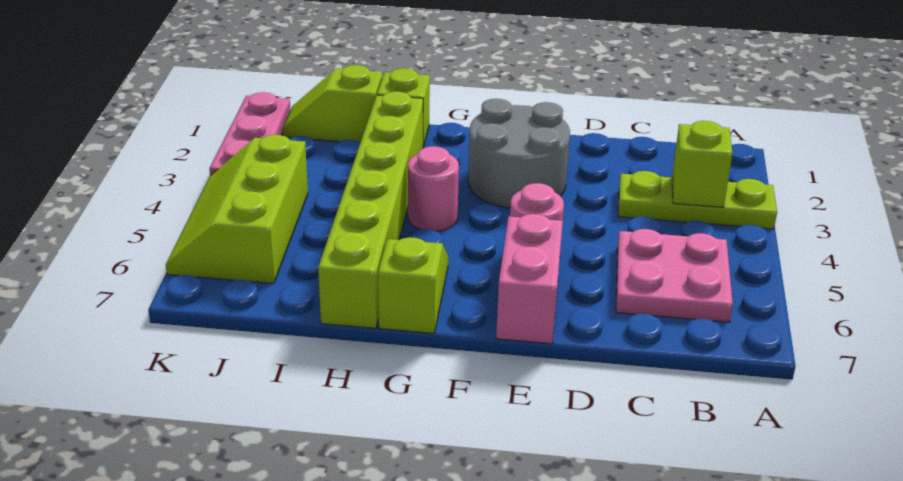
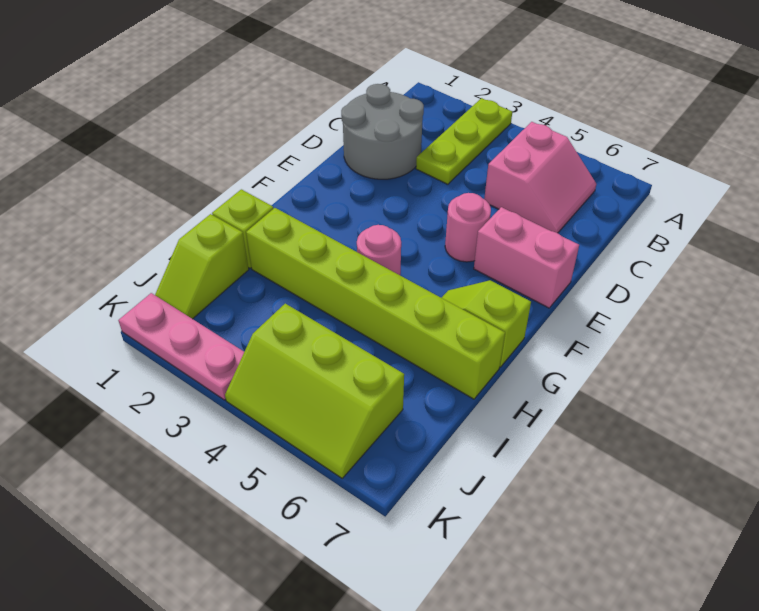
lime 1x1 brick [672,121,732,207] -> none
pink 2x2 plate [616,229,733,322] -> pink 2x2 slope [484,122,596,233]
grey 2x2 round brick [468,99,570,208] -> grey 2x2 round brick moved to [341,84,424,179]

